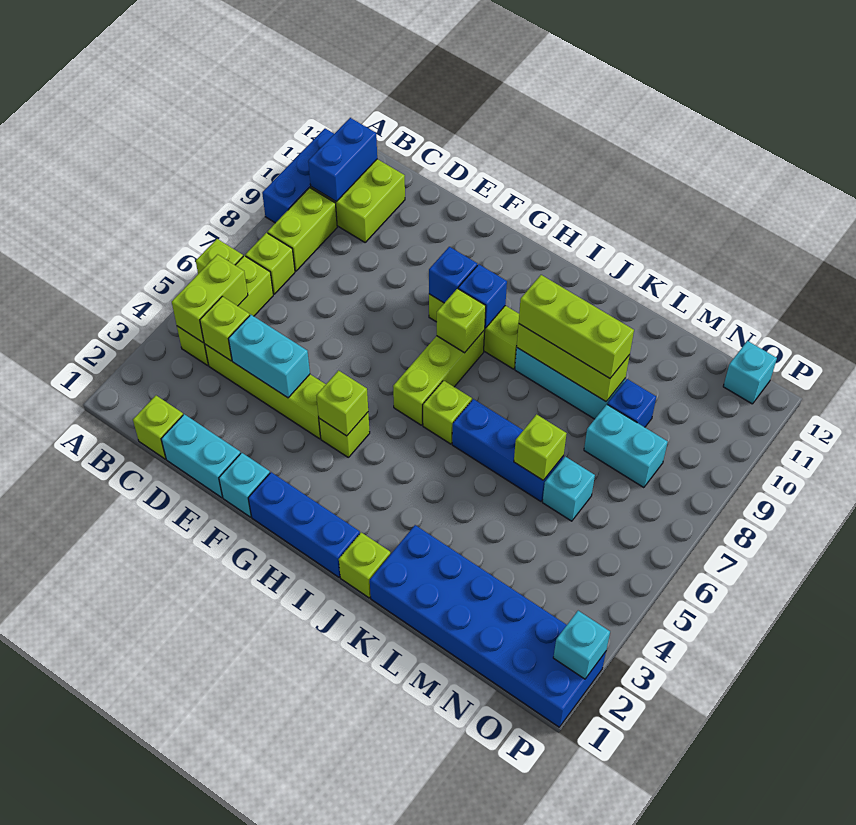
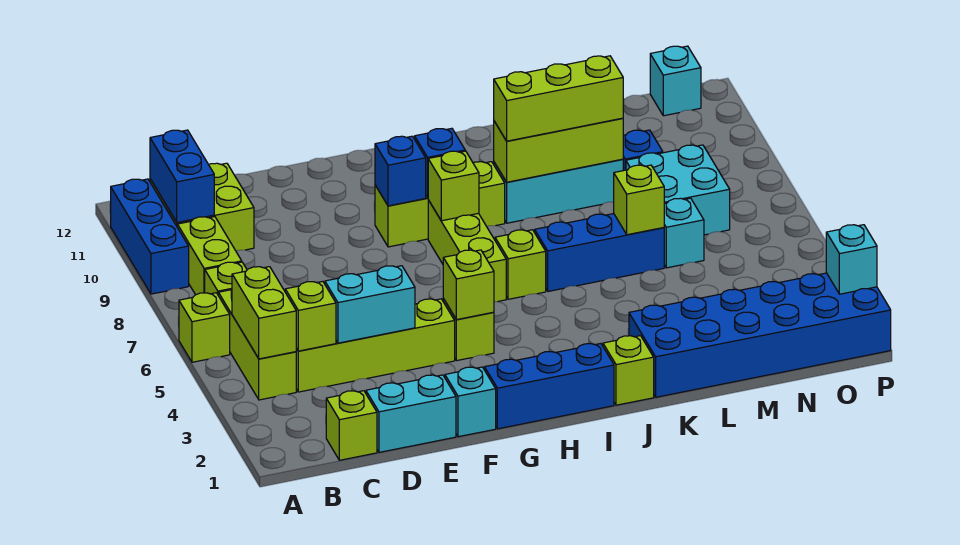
cyan 1x2 brick [584,405,668,488] -> cyan 2x2 brick [626,145,730,235]

